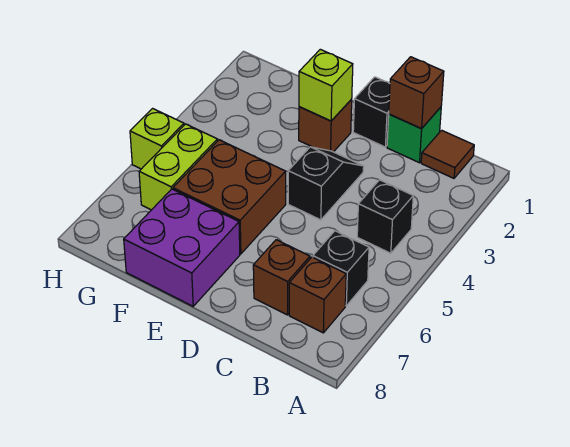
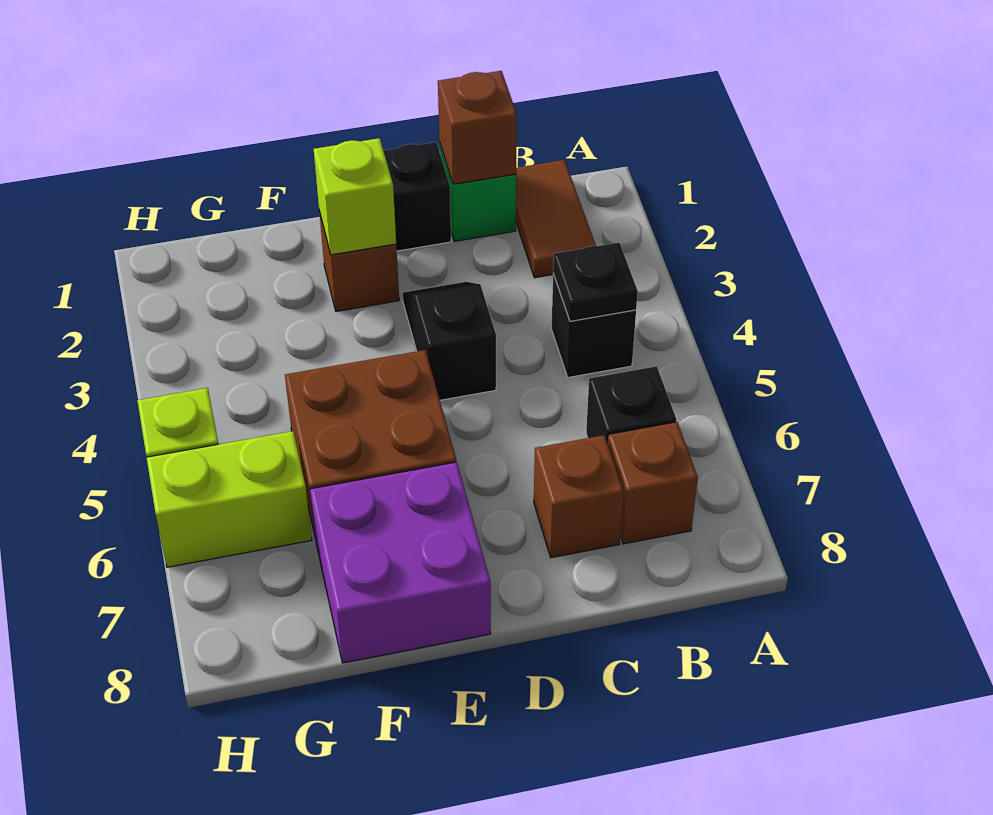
brown 1x1 tile [421,130,474,178] -> brown 1x2 tile [516,160,596,278]
none -> black 1x1 plate [553,243,638,321]
lime 1x2 brick [139,124,217,210] -> lime 1x2 brick turned to [147,431,312,567]

